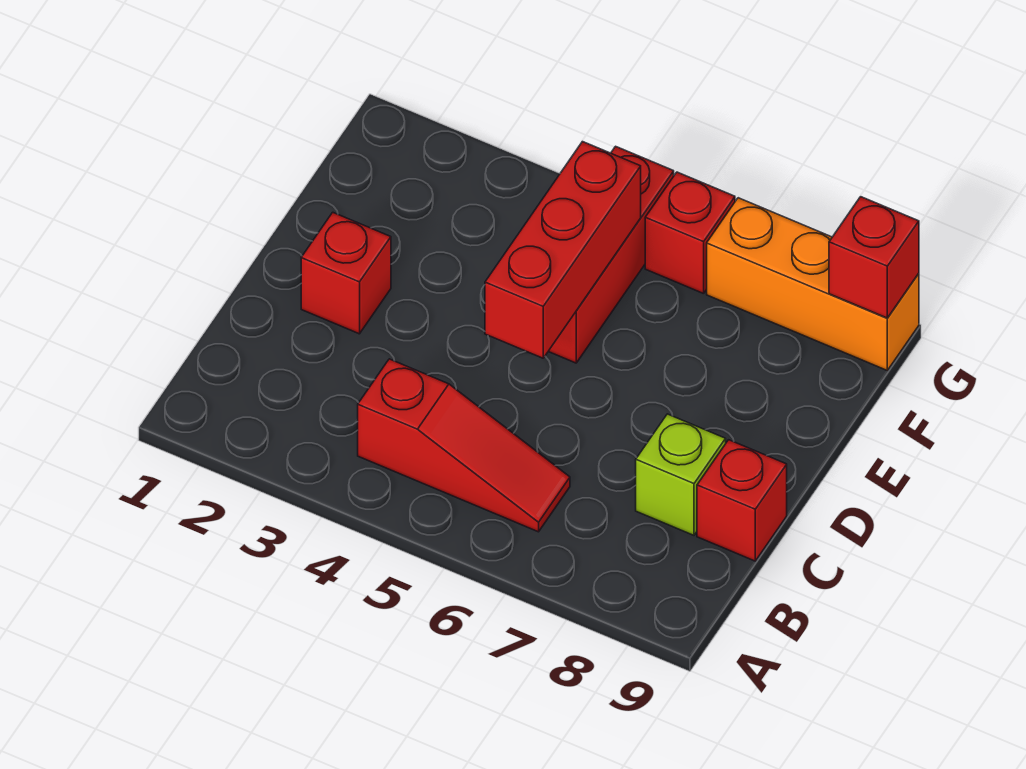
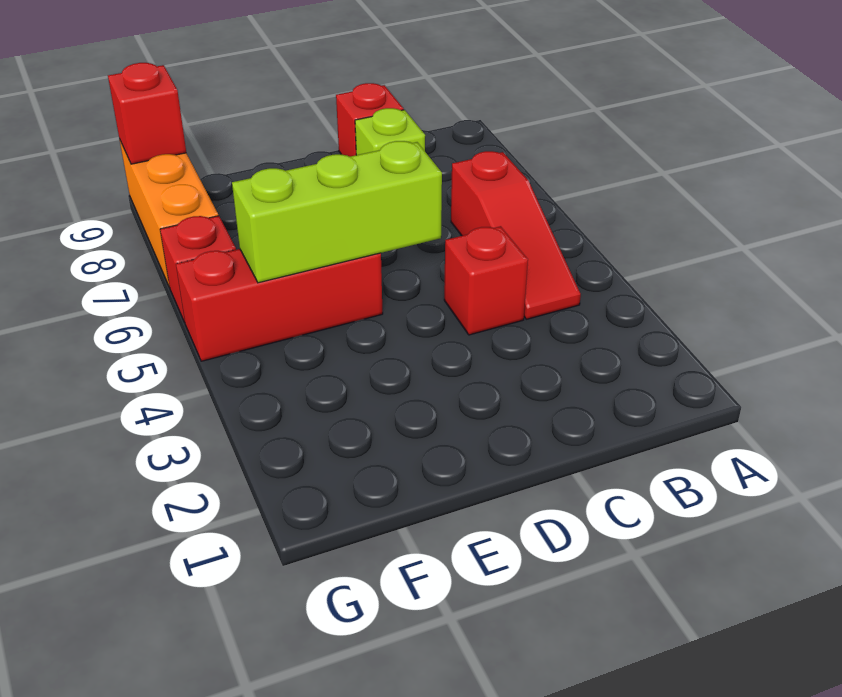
red 1x3 slope [358,359,570,532] -> red 1x3 slope turned to [451,151,581,319]
red 1x1 brick [301,212,391,334] -> red 1x1 brick moved to [444,226,528,335]
red 1x3 brick [485,142,641,358] -> lime 1x3 brick [232,141,442,283]

